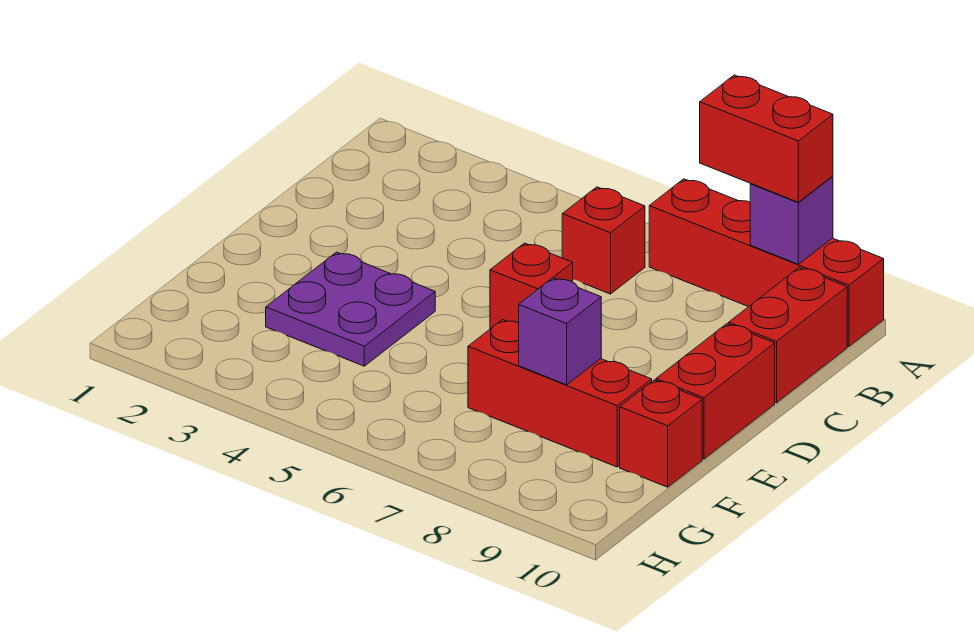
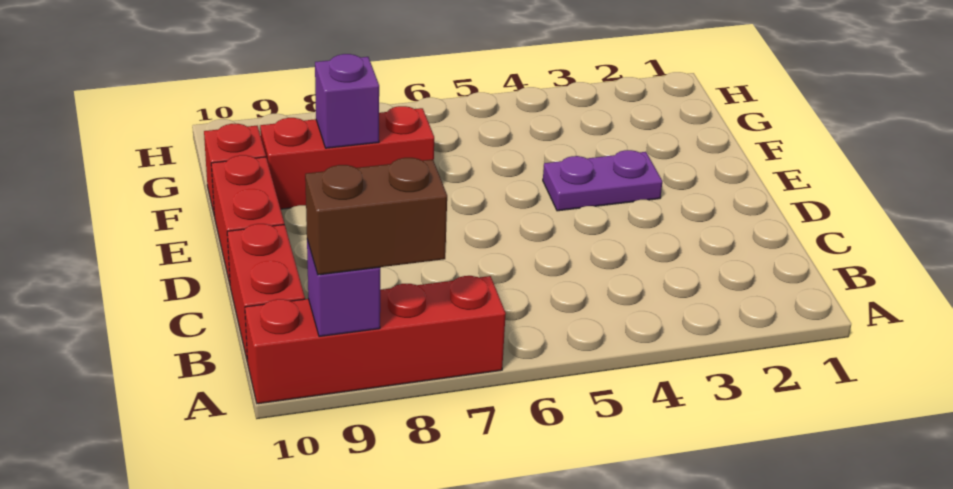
red 1x2 brick [700,75,833,202] -> brown 1x2 brick [305,158,447,275]
red 1x1 brick [562,187,645,294] -> none
red 1x1 brick [490,243,573,329] -> none
purple 2x2 plate [266,252,435,366] -> purple 1x2 plate [543,150,662,211]

